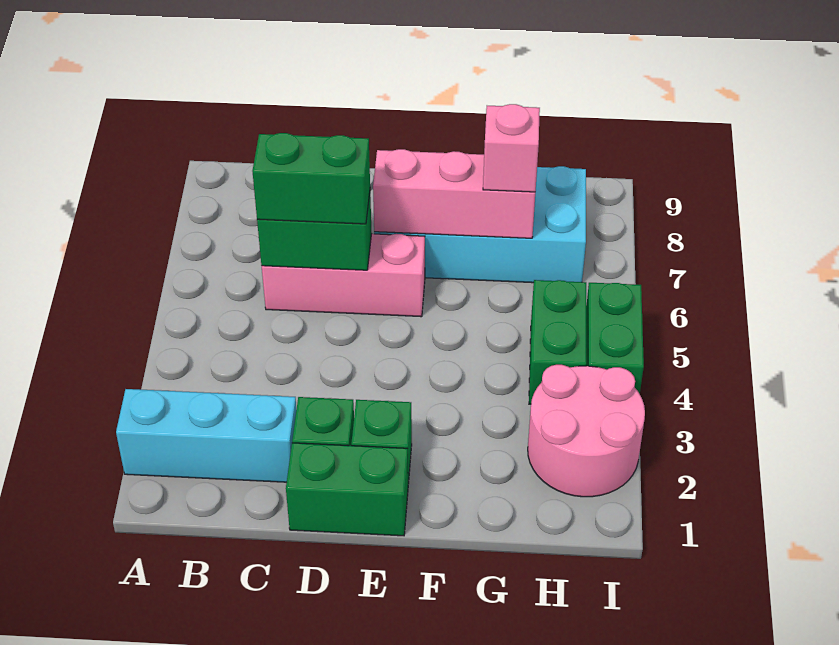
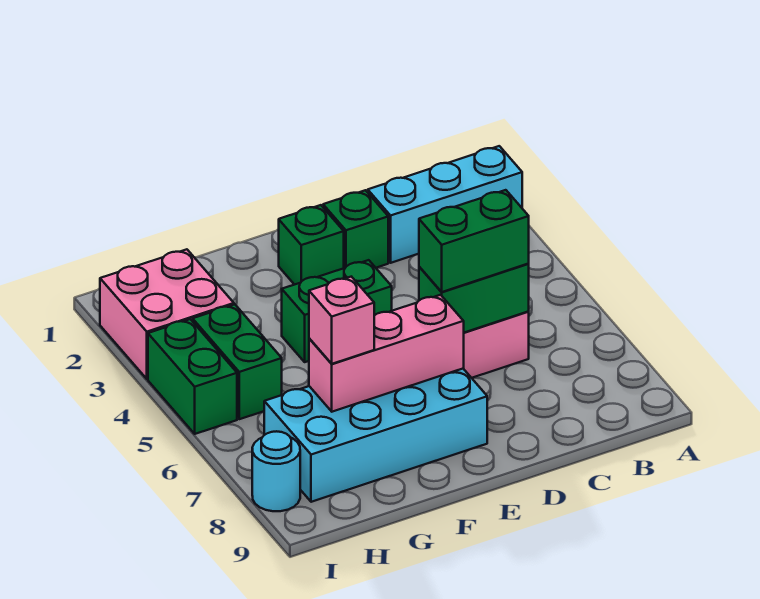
green 1x2 brick [286,443,408,536] -> green 1x2 brick moved to [282,260,392,362]
pink 2x2 round brick [528,365,645,497] -> pink 2x2 brick [100,249,234,379]
none -> cyan 1x1 round brick [252,431,300,511]

